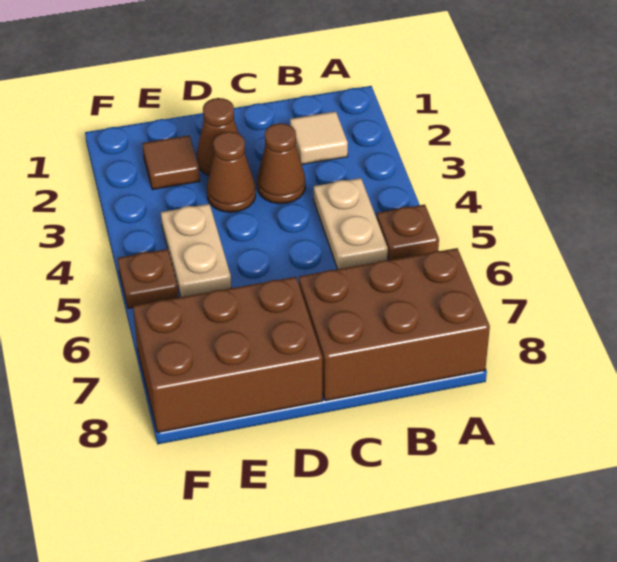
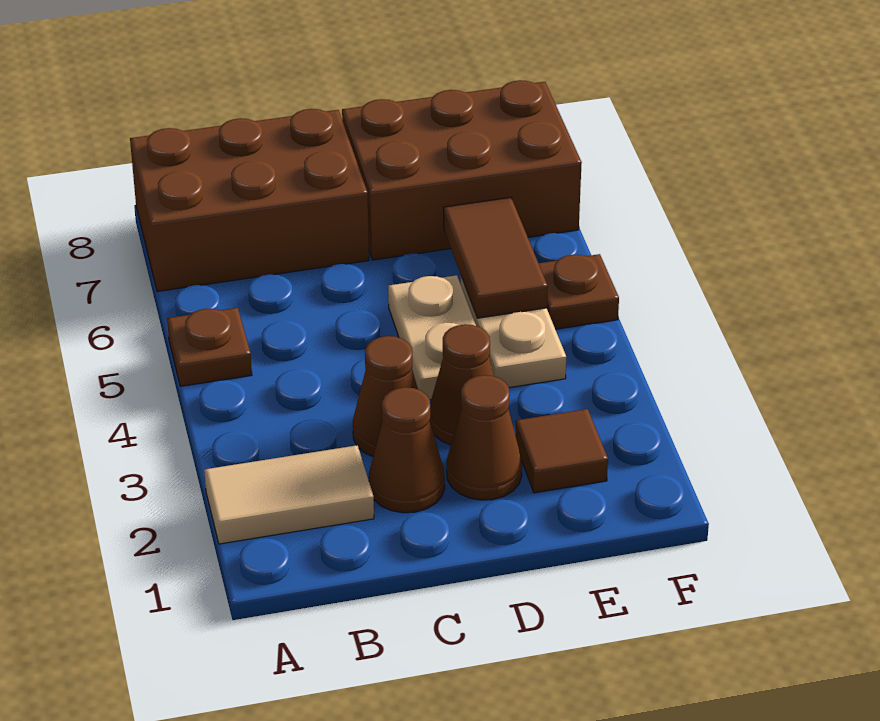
tan 1x1 tile [290,111,348,164] -> tan 1x2 tile [204,445,374,544]
tan 1x2 plate [314,178,388,269] -> tan 1x2 plate moved to [388,275,476,400]
none -> brown 1x1 cone [369,387,445,513]
none -> brown 1x2 tile [444,197,548,318]

